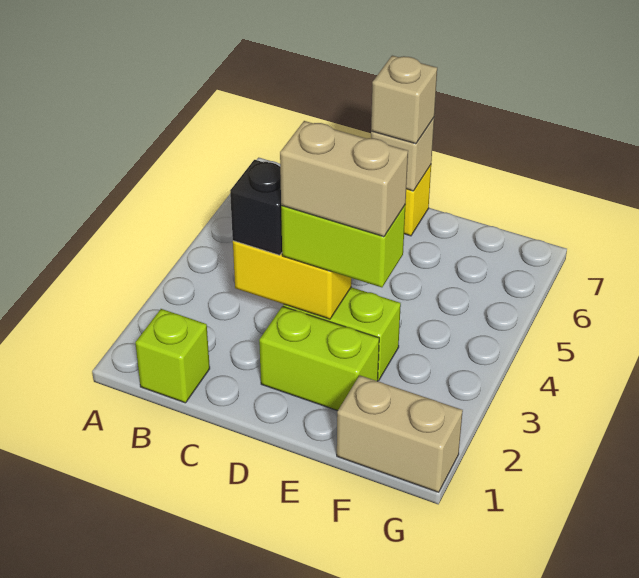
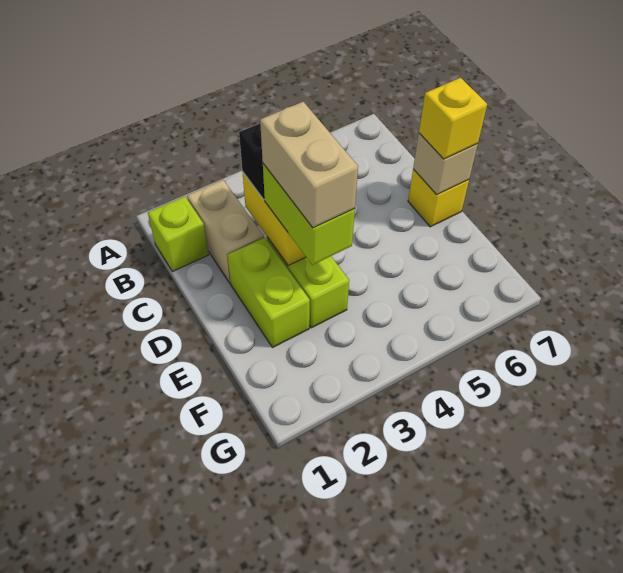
tan 1x1 brick [371,56,437,144] -> yellow 1x1 brick [419,78,487,159]
tan 1x2 brick [337,375,463,492] -> tan 1x2 brick moved to [187,180,264,284]

